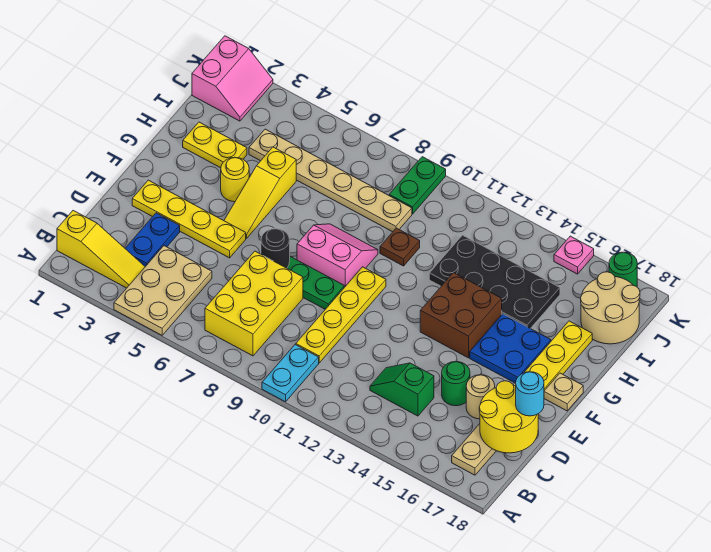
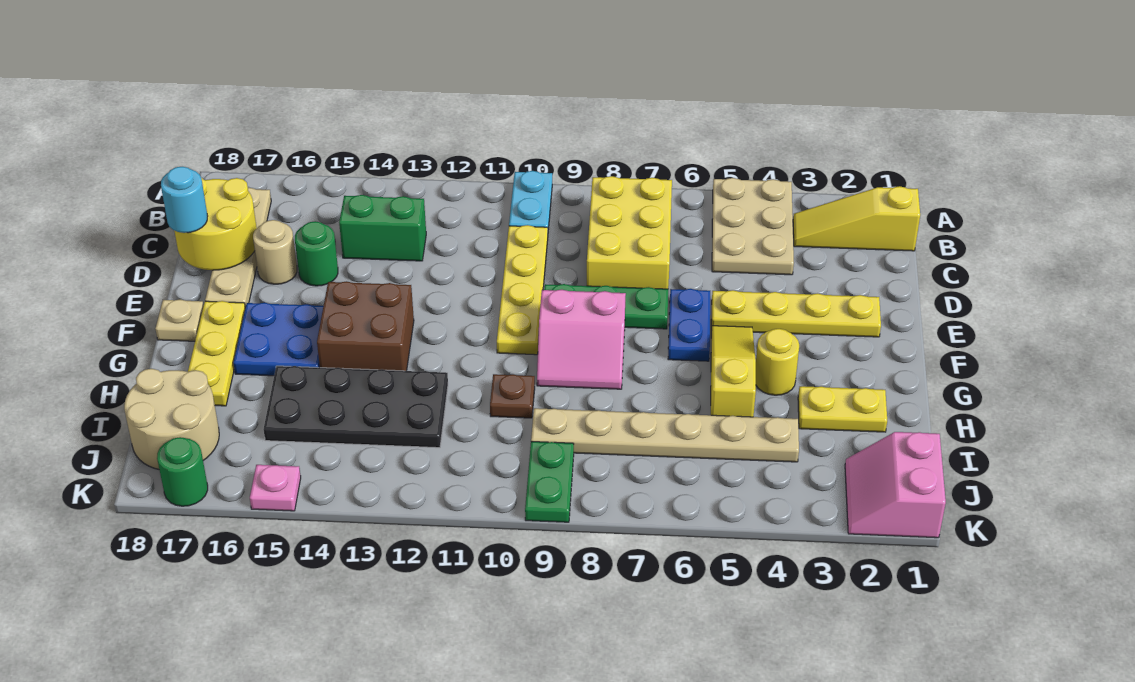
blue 1x2 plate [125,213,180,267] -> blue 1x2 plate moved to [668,289,710,361]
green 1x2 slope [370,363,434,416] -> green 1x2 brick [339,195,426,261]
black 1x1 round brick [261,229,290,268] -> none

